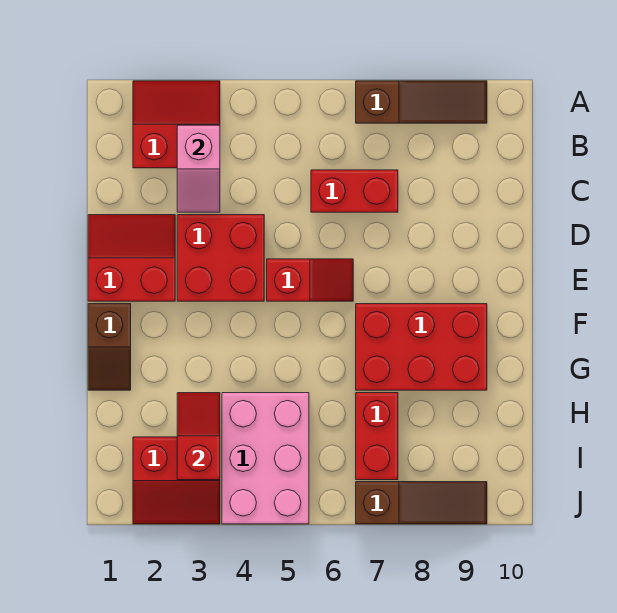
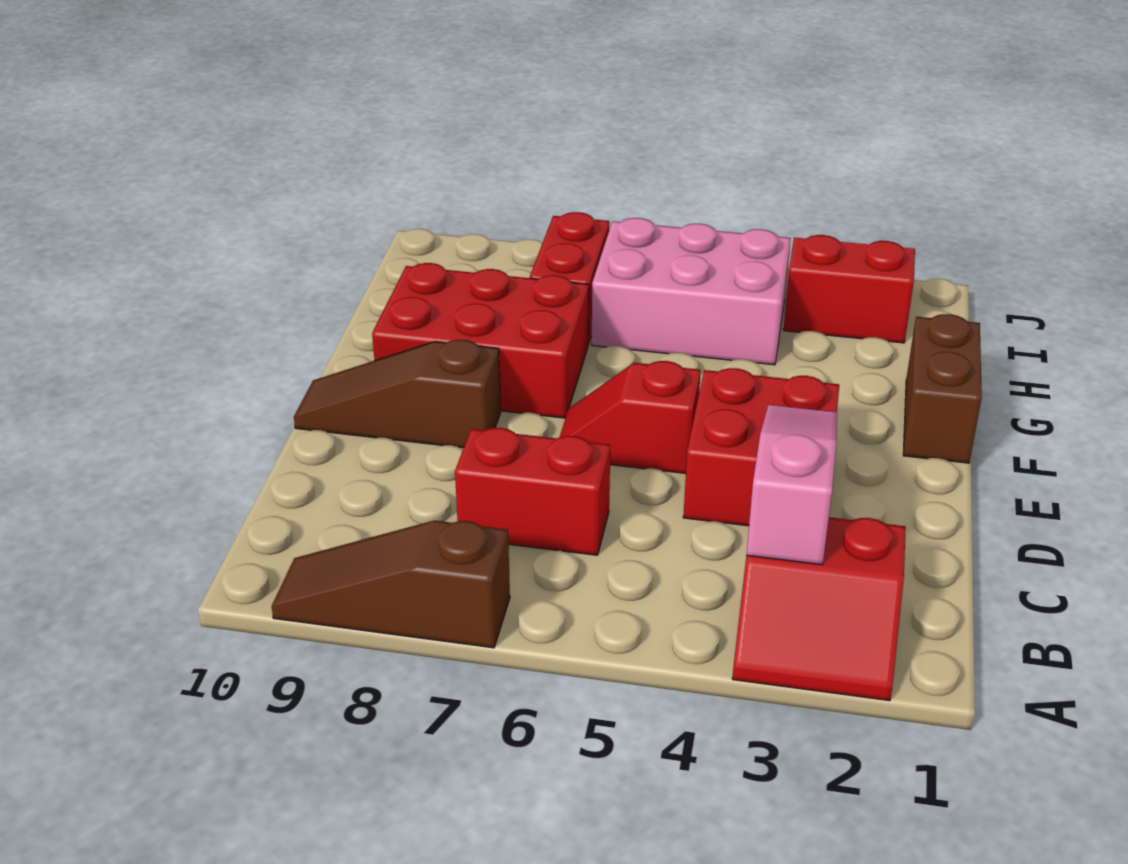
pink 1x2 slope [177,125,220,212] -> pink 1x3 slope [747,405,837,565]
red 2x2 slope [88,215,175,301] -> none
brown 1x2 slope [88,304,131,390] -> brown 1x2 brick [903,314,982,463]
red 1x2 slope [177,393,220,480] -> none
pink 2x3 brick [222,393,309,524] -> pink 2x3 brick turned to [592,218,791,365]
brown 1x3 slope [356,482,487,524] -> brown 1x3 slope moved to [294,340,501,448]

